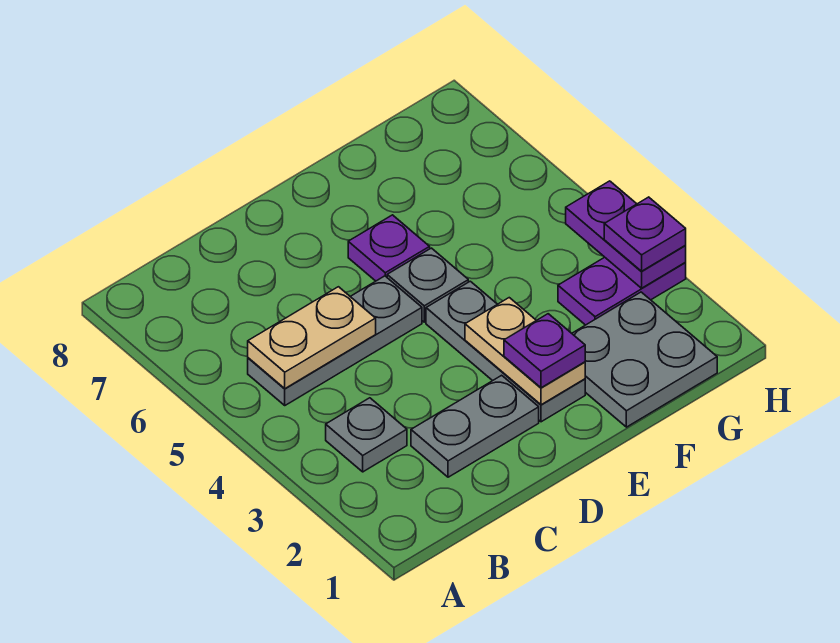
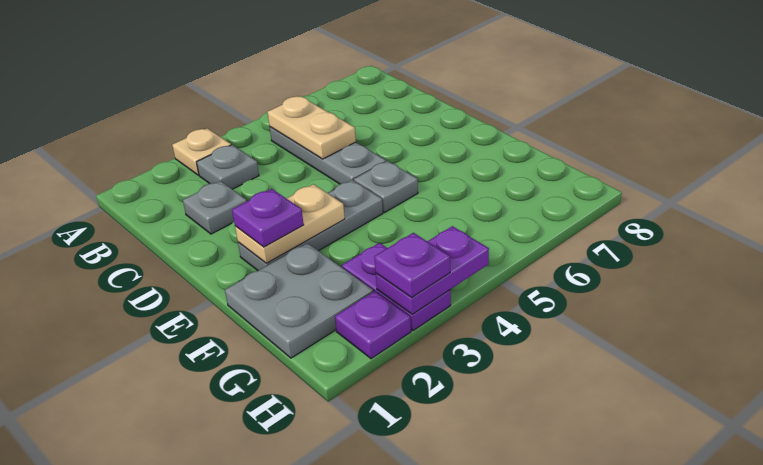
none -> tan 1x1 plate [172,128,231,175]
grey 1x2 plate [411,375,539,477] -> grey 1x1 plate [183,181,247,234]
purple 1x1 plate [348,215,430,281] -> purple 1x1 plate moved to [335,291,411,359]

